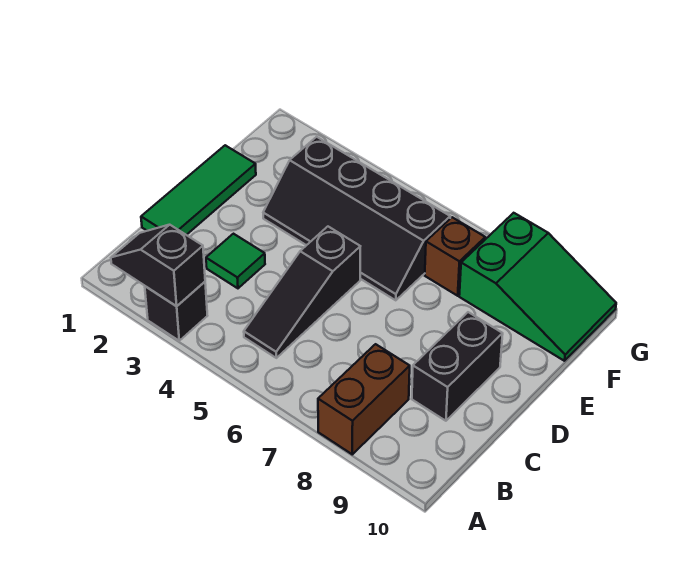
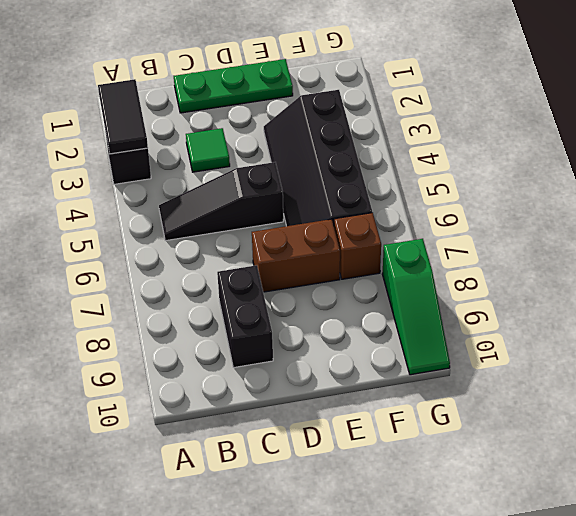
black 1x2 slope [111,225,205,306] -> black 1x2 tile [98,79,148,154]
brown 1x2 brick [318,344,410,454] -> brown 1x2 brick moved to [252,219,340,292]
green 1x3 tile [141,145,256,235] -> green 1x3 plate [174,59,293,113]
black 1x2 brick [412,312,503,421] -> black 1x2 brick turned to [217,265,273,368]
green 2x3 slope [459,213,616,361] -> green 1x3 slope [382,239,450,375]

